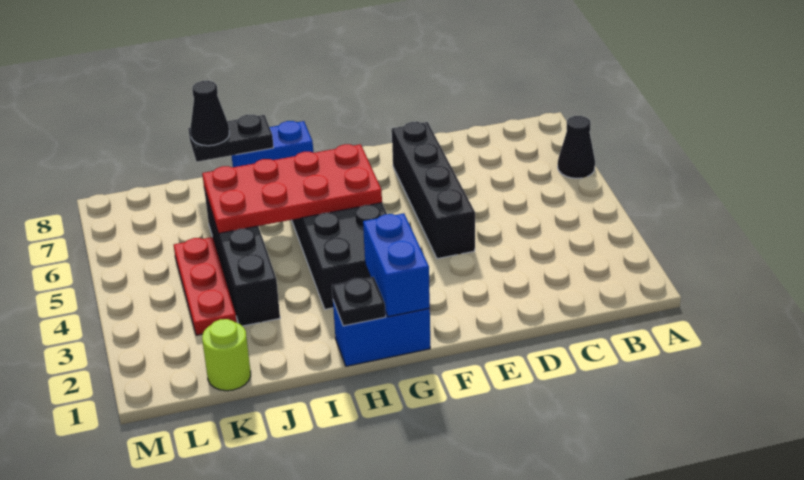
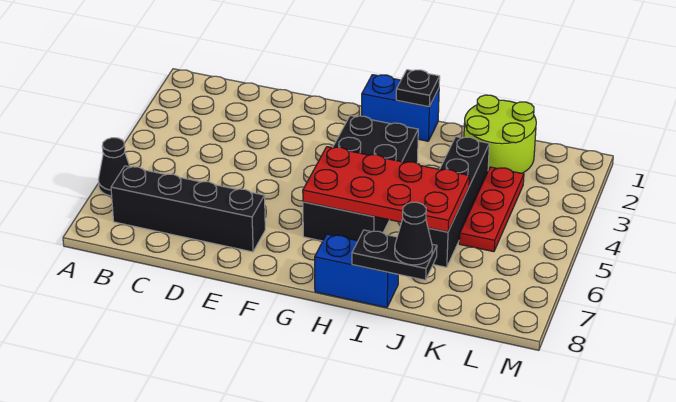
black 1x4 brick [392,122,475,259] -> black 1x4 brick turned to [111,166,265,252]
blue 1x2 brick [363,213,430,317] -> none
lime 1x1 round brick [202,319,251,391] -> lime 2x2 round brick [464,95,536,173]

